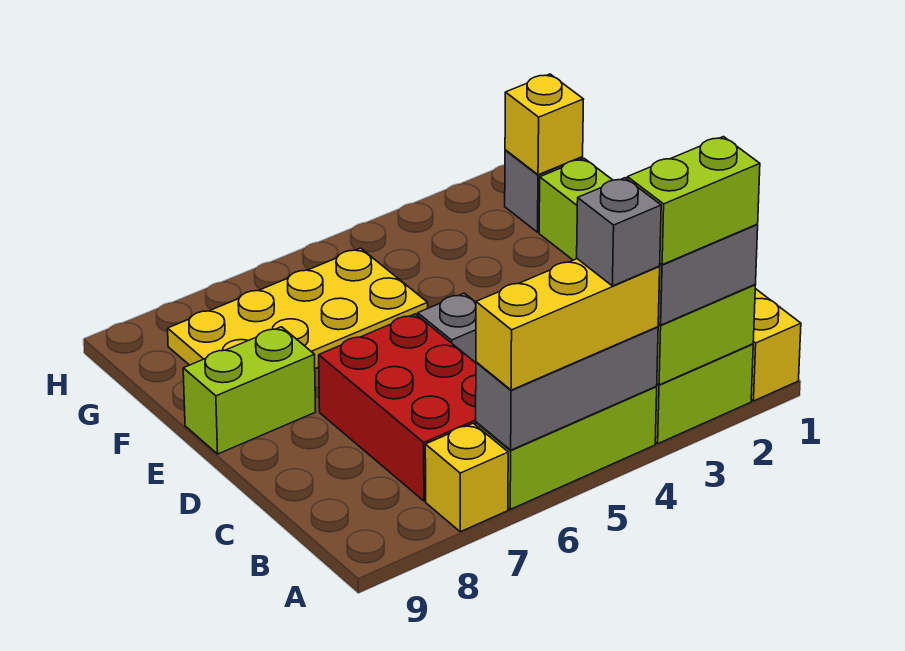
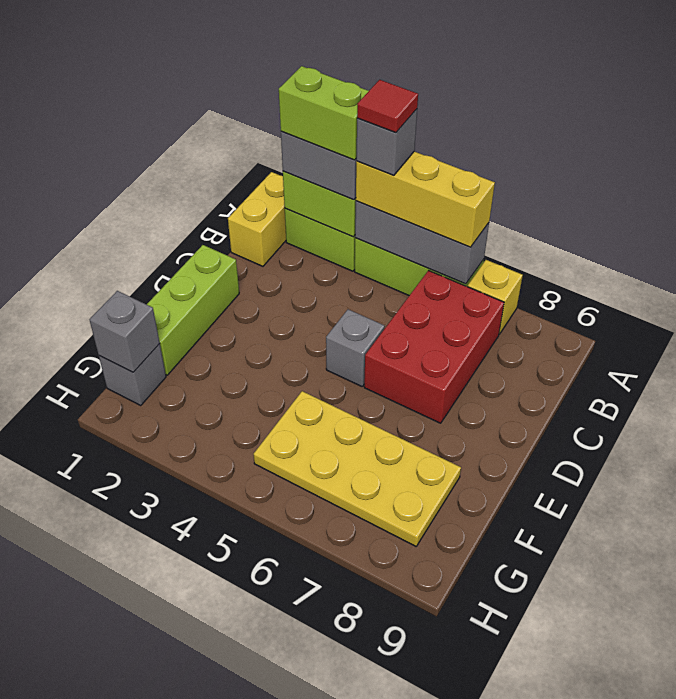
none -> red 1x1 tile [357,80,418,133]
lime 1x2 brick [183,327,316,454] -> none
yellow 1x1 brick [505,74,584,175] -> grey 1x1 brick [90,291,160,372]

